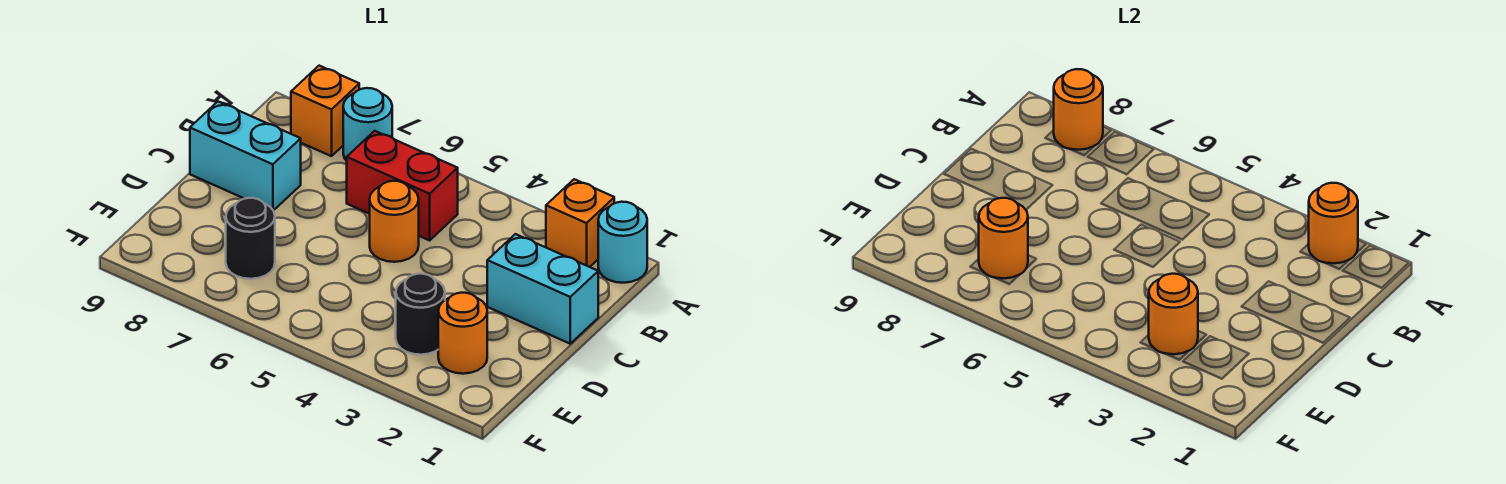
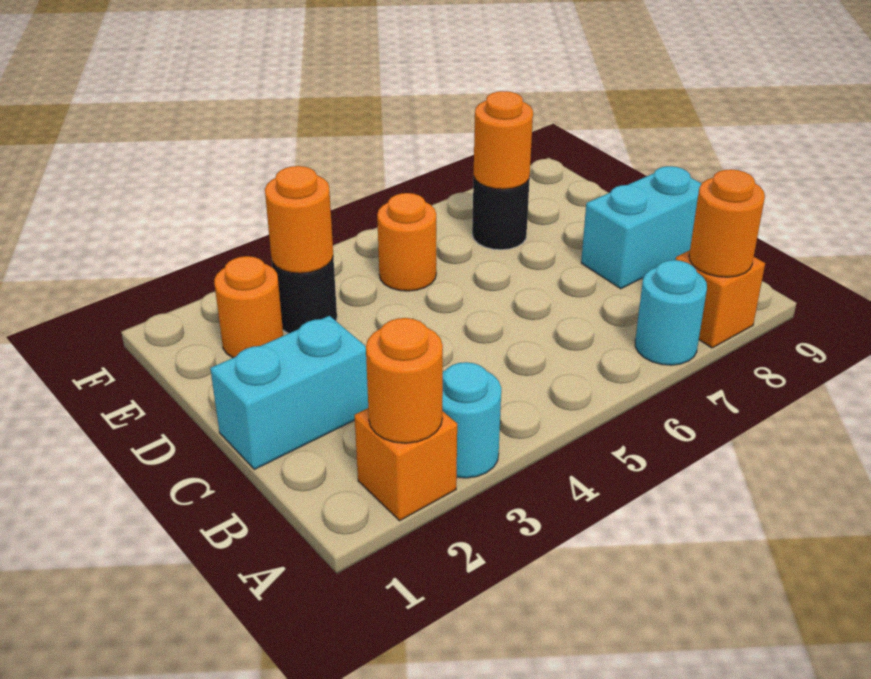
cyan 1x1 round brick [598,202,647,283] -> cyan 1x1 round brick moved to [442,362,501,478]
red 1x2 brick [347,131,458,240] -> none
orange 1x1 round brick [370,181,419,262] -> orange 1x1 round brick moved to [377,193,436,291]

